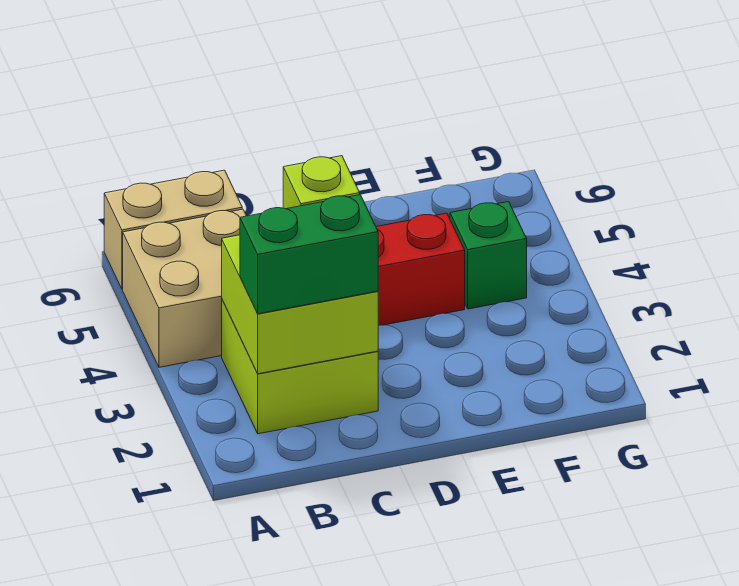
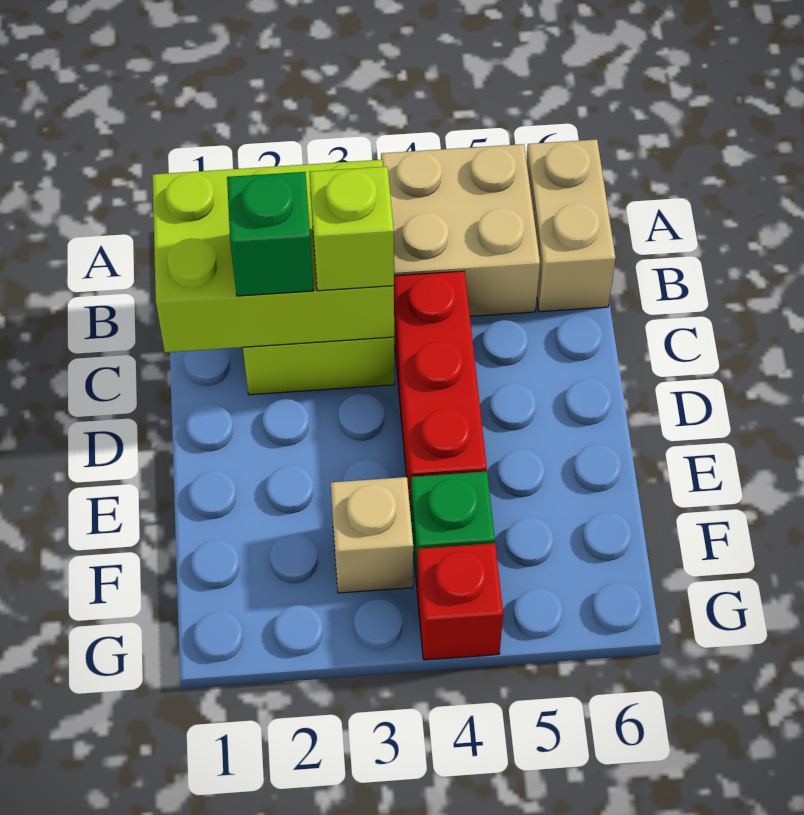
lime 2x2 brick [222,235,378,374] -> lime 2x3 brick [152,160,394,352]
green 1x2 brick [240,195,378,314] -> green 1x1 brick [227,172,313,296]
none -> tan 1x1 brick [331,477,413,593]
none -> red 1x1 brick [417,543,503,660]

